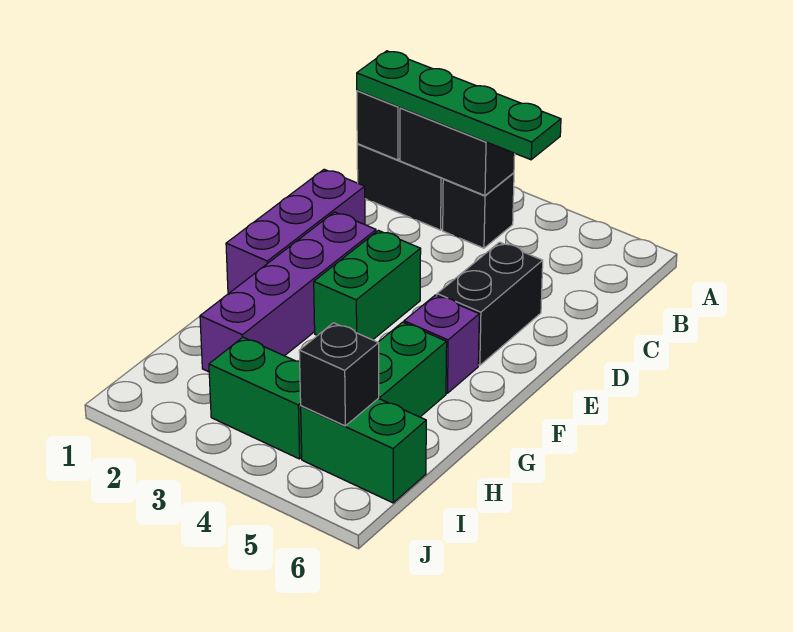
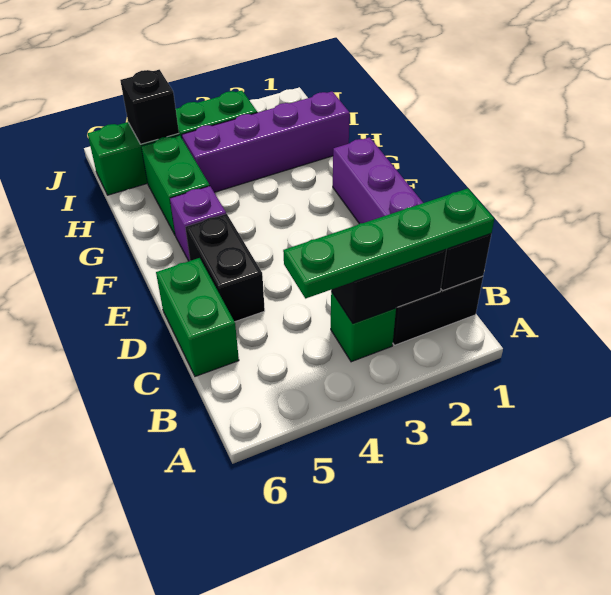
black 1x1 brick [443,173,514,248] -> green 1x1 brick [331,291,396,362]
purple 1x4 brick [200,212,376,372] -> purple 1x4 brick turned to [182,91,350,192]
green 1x2 brick [314,230,421,340] -> green 1x2 brick moved to [156,258,239,376]

